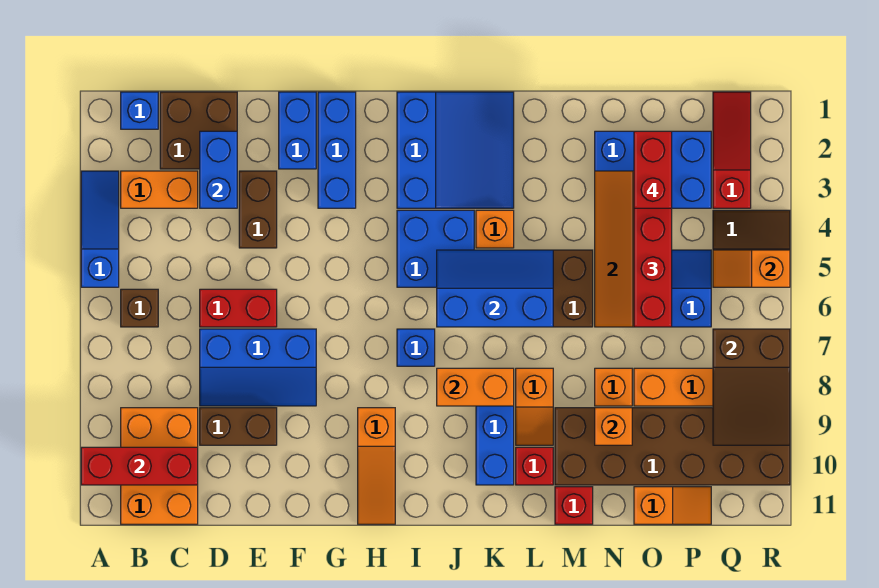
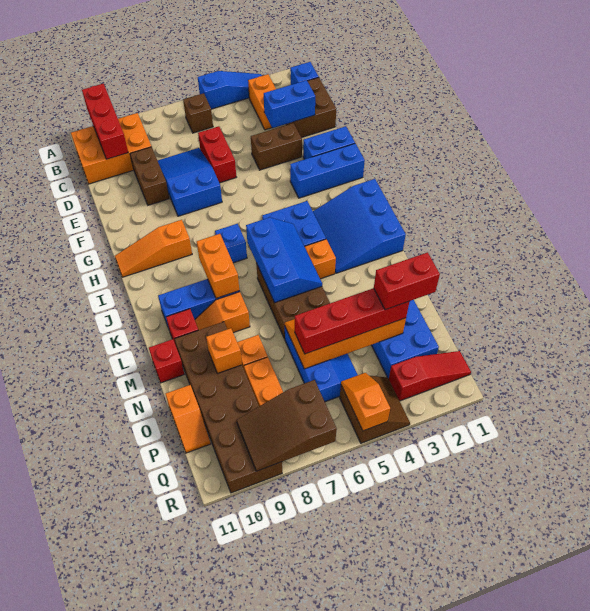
blue 2x3 slope [200,329,316,406] -> blue 2x3 slope turned to [158,148,222,216]
blue 3x3 slope [397,92,514,208] -> blue 3x3 slope turned to [313,179,406,273]

